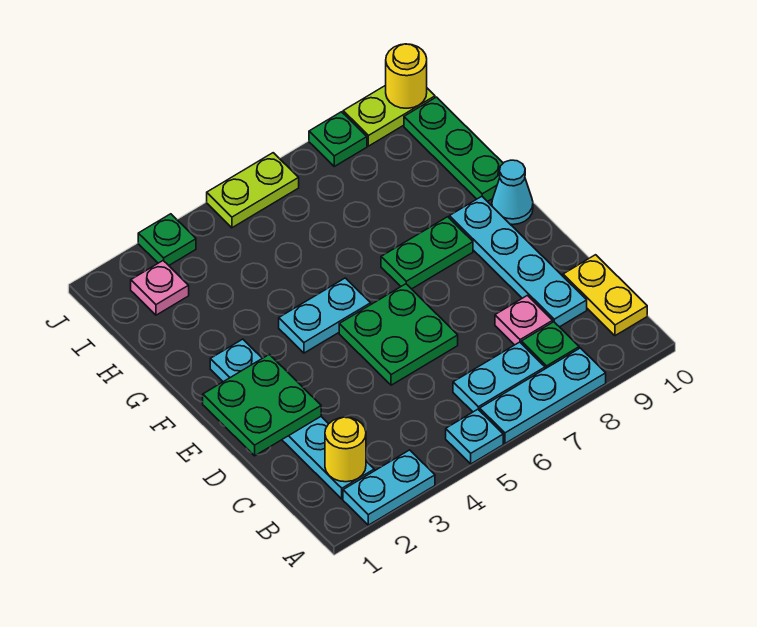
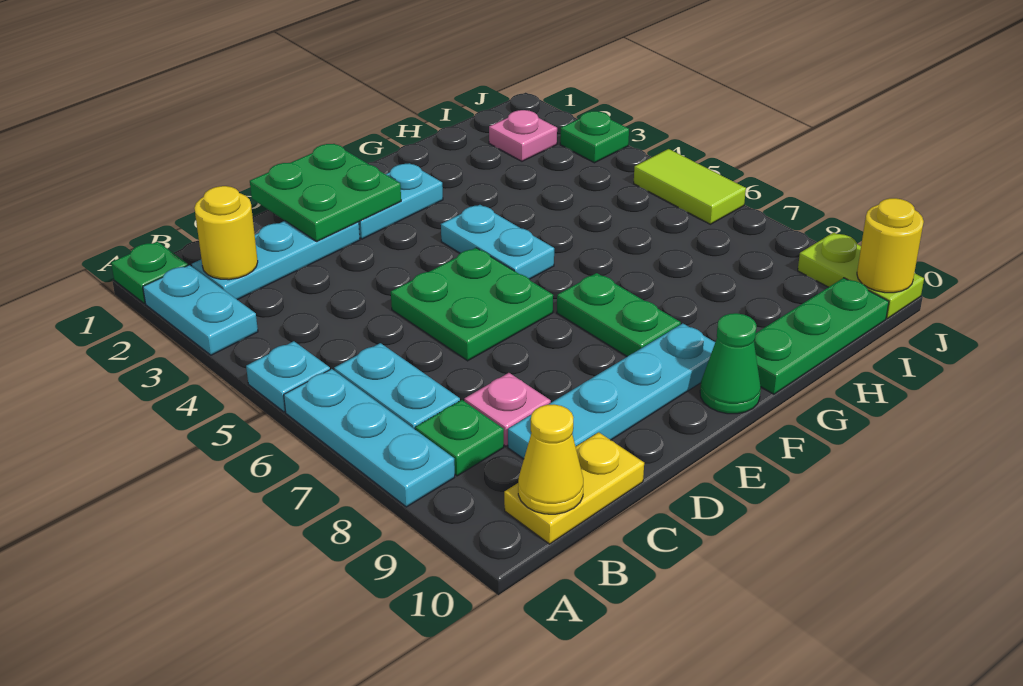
none -> yellow 1x1 cone [518,404,583,514]
cyan 1x1 cone [492,160,533,225] -> green 1x1 cone [700,313,761,414]
lime 1x2 plate [207,153,299,228] -> lime 1x2 tile [634,149,746,224]
green 1x1 plate [309,112,367,166] -> green 1x1 plate moved to [111,242,188,303]

